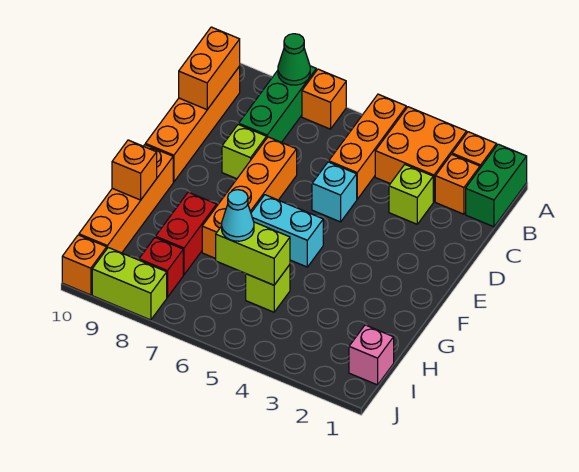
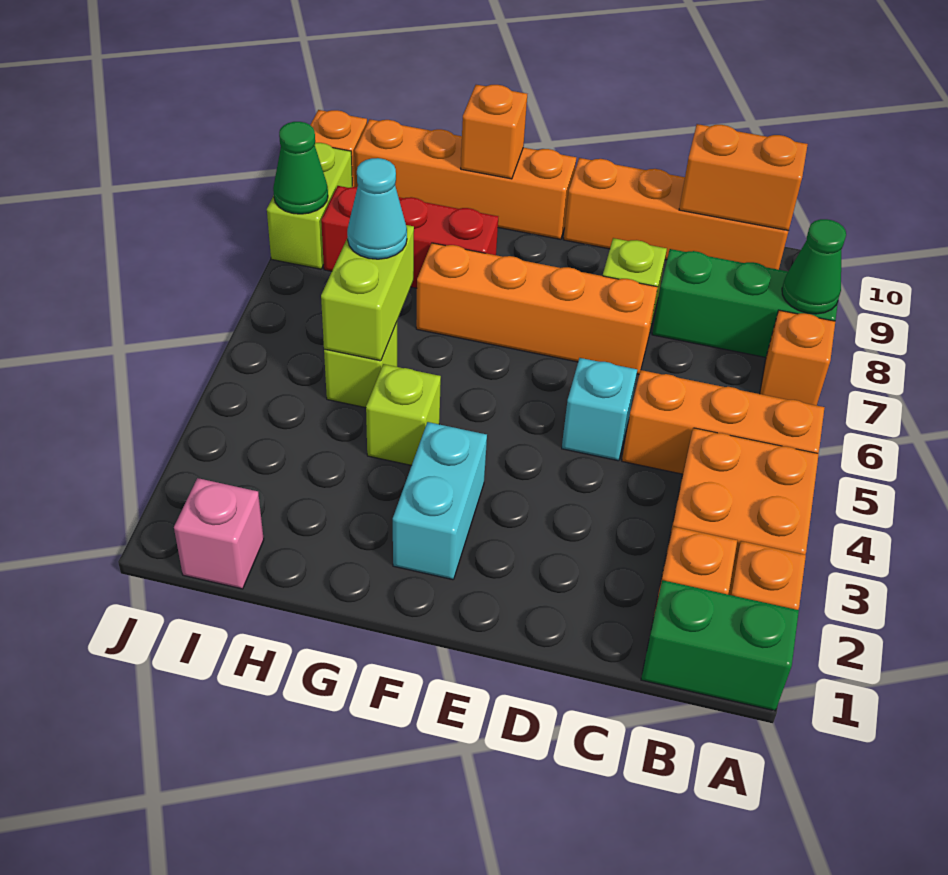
lime 1x1 brick [389,165,433,224] -> lime 1x1 brick moved to [366,364,441,465]
cyan 1x2 brick [251,195,323,267] -> cyan 1x2 brick moved to [393,422,487,580]
none -> green 1x1 cone [273,122,328,214]

